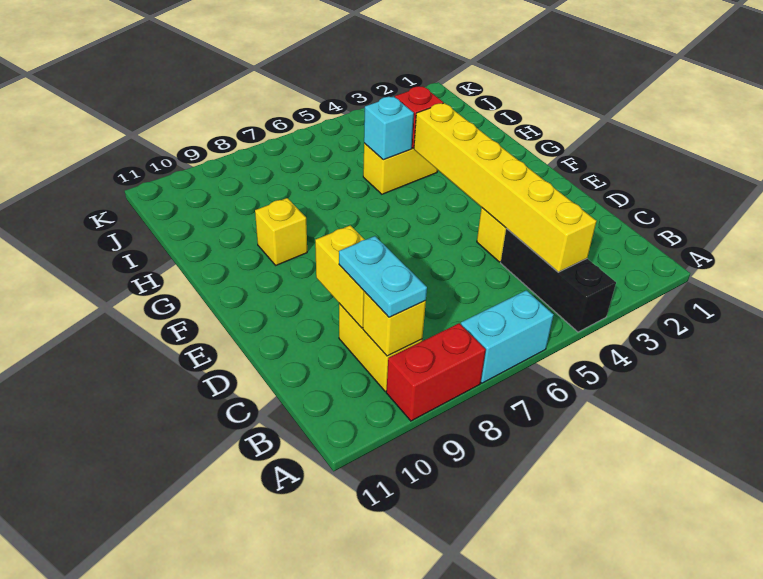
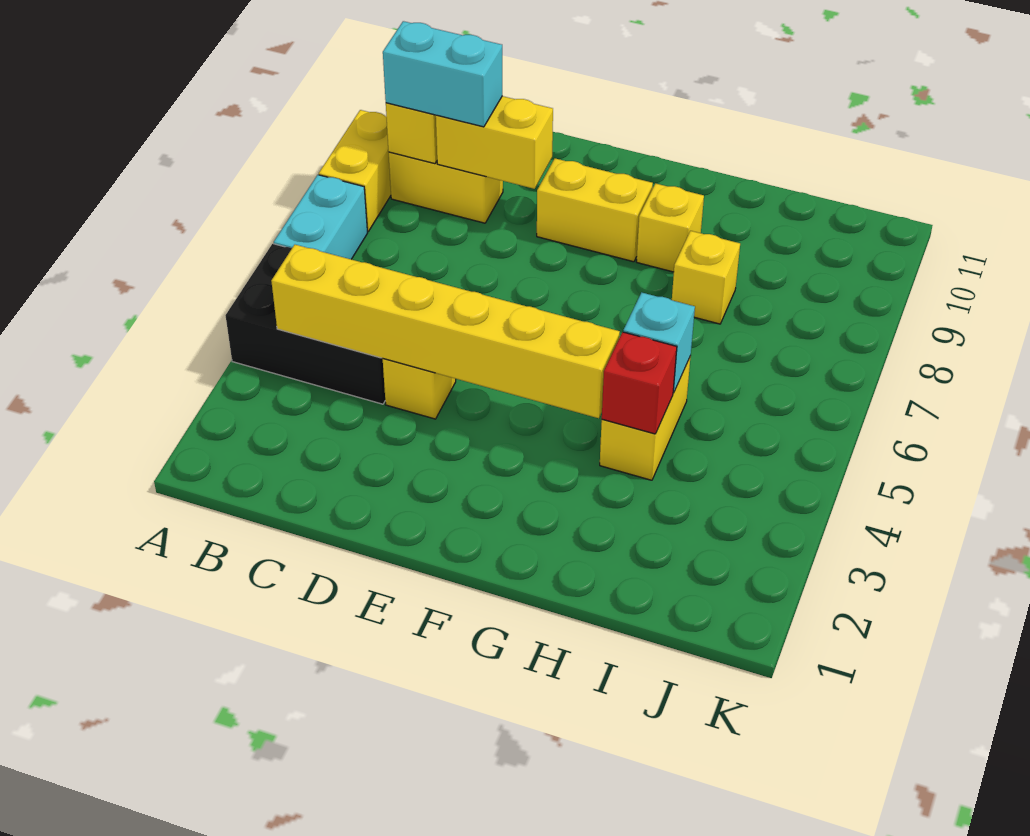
black 1x3 brick [501,229,616,332] -> black 2x3 brick [226,244,385,404]
red 1x2 brick [386,323,486,421] -> yellow 1x2 brick [319,110,391,232]
cyan 1x2 plate [339,236,427,317] -> cyan 1x2 brick [383,21,502,127]
none -> yellow 1x2 brick [537,158,653,262]
none -> yellow 1x1 brick [672,231,740,324]

